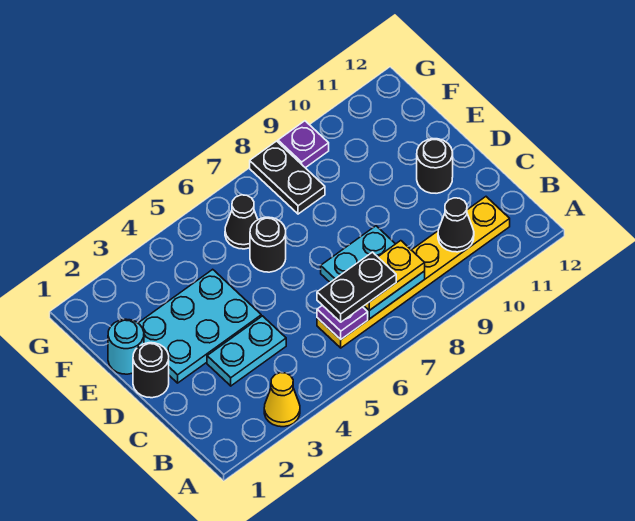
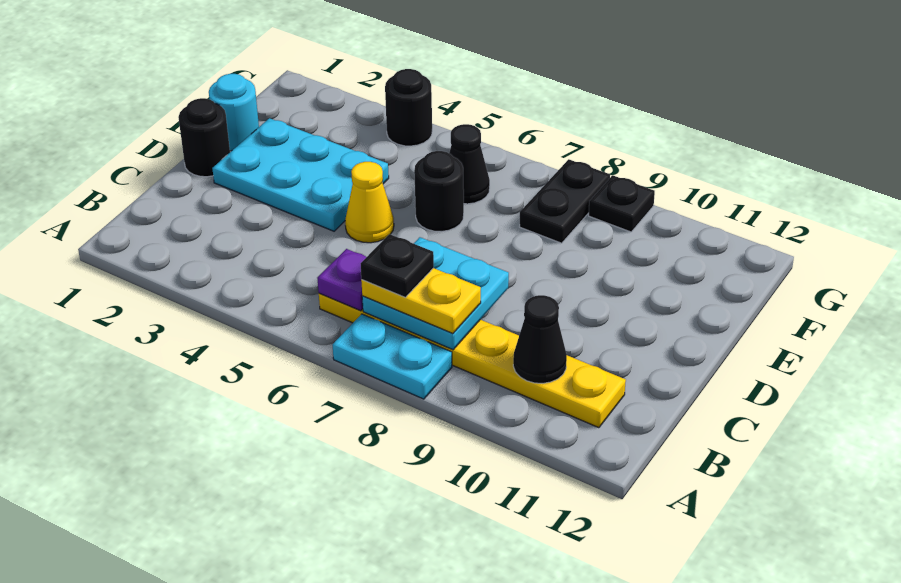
yellow 1x1 cone [264,373,300,427] -> yellow 1x1 cone moved to [345,161,394,243]
black 1x2 plate [317,252,396,322] -> black 1x1 plate [361,234,434,297]
cyan 1x2 plate [207,316,286,386] -> cyan 1x2 plate moved to [333,314,452,399]
black 1x1 round brick [417,139,453,193] -> black 1x1 round brick moved to [385,69,432,146]
purple 1x1 plate [278,121,329,168] -> black 1x1 plate [589,175,655,232]

